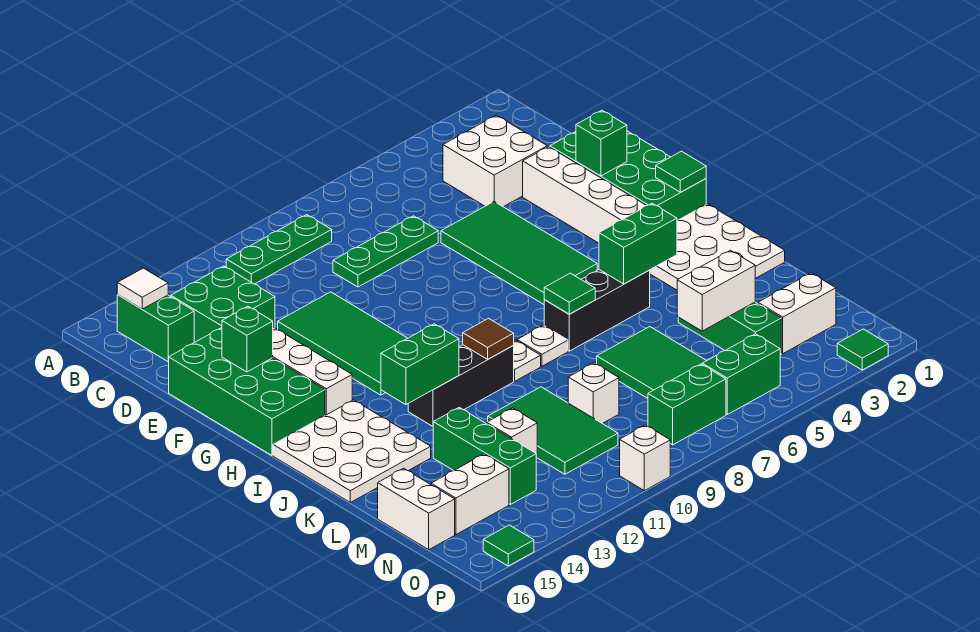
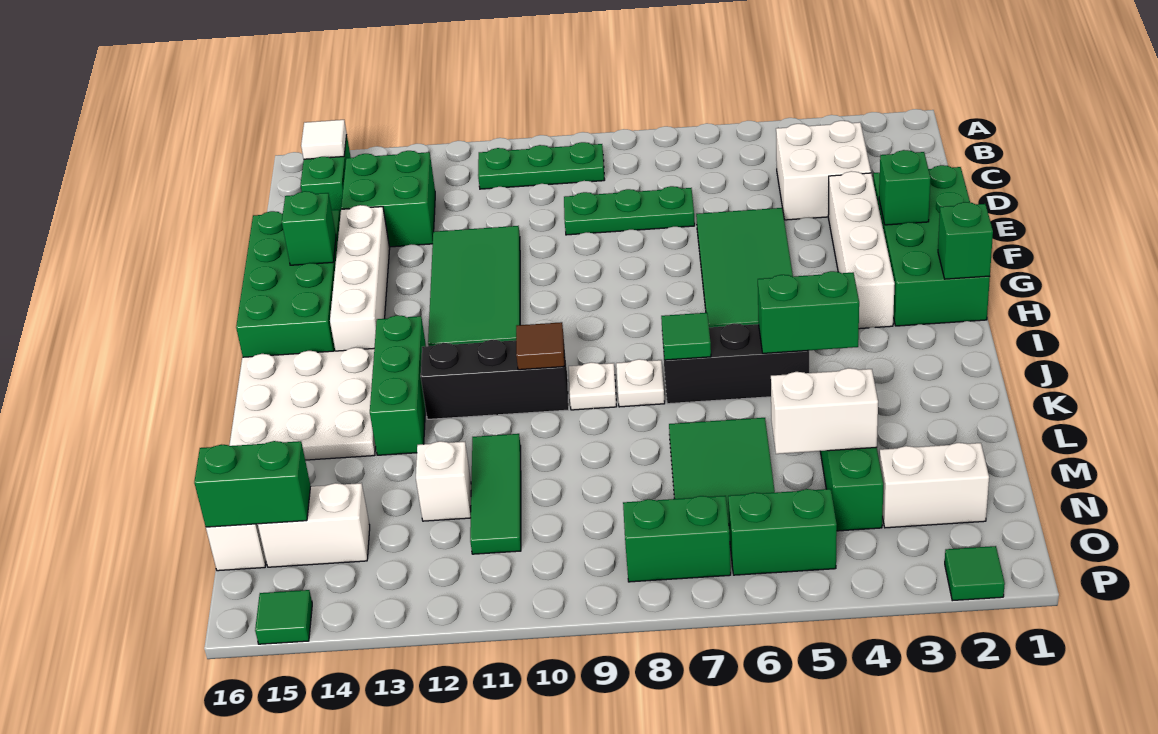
green 1x1 tile [656,151,706,192] -> green 1x1 brick [938,202,993,279]
white 3x3 plate [650,204,785,290] -> none
green 1x2 brick [381,324,459,405] -> green 1x2 brick moved to [194,441,311,527]
green 2x3 tile [488,387,618,474] -> green 1x3 tile [470,434,521,554]
green 1x3 brick [433,407,536,504] -> green 1x3 brick moved to [370,315,426,455]
white 1x1 brick [568,363,619,424] -> none
white 1x1 brick [620,425,670,491] -> none

